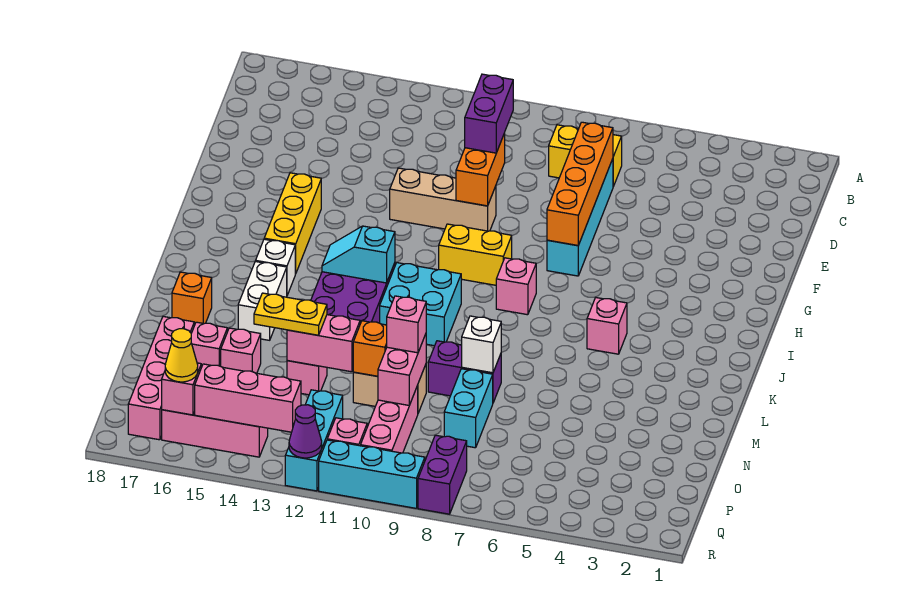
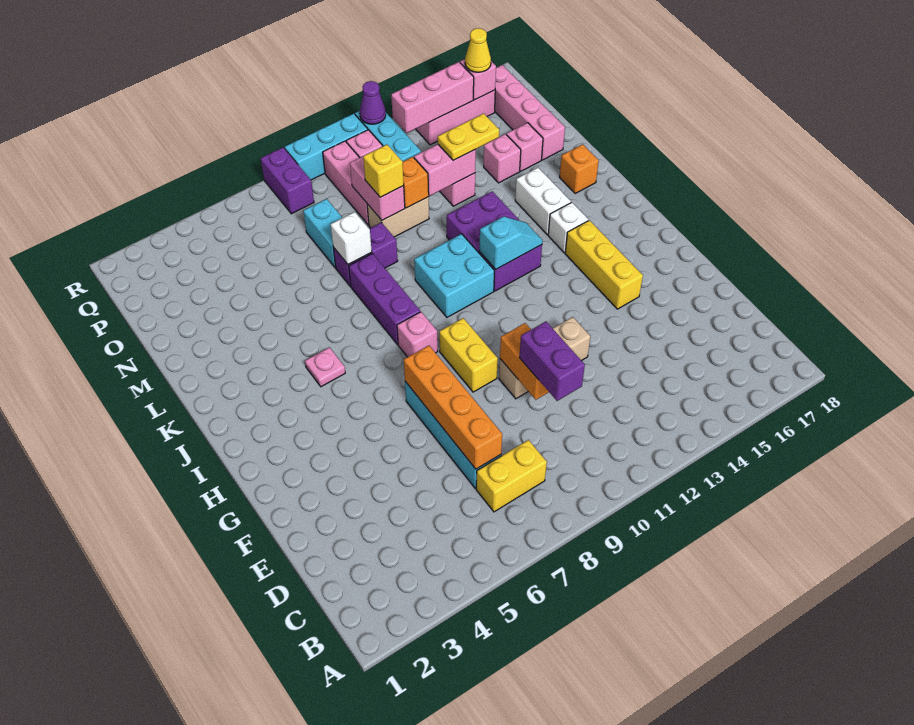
yellow 1x2 brick [439,224,512,285] -> yellow 1x2 brick turned to [439,318,498,392]
pink 1x1 brick [587,298,627,354] -> pink 1x1 plate [305,347,345,387]
none -> purple 1x3 brick [349,254,420,345]
pink 1x1 brick [387,296,426,353] -> yellow 1x1 brick [363,145,404,197]

